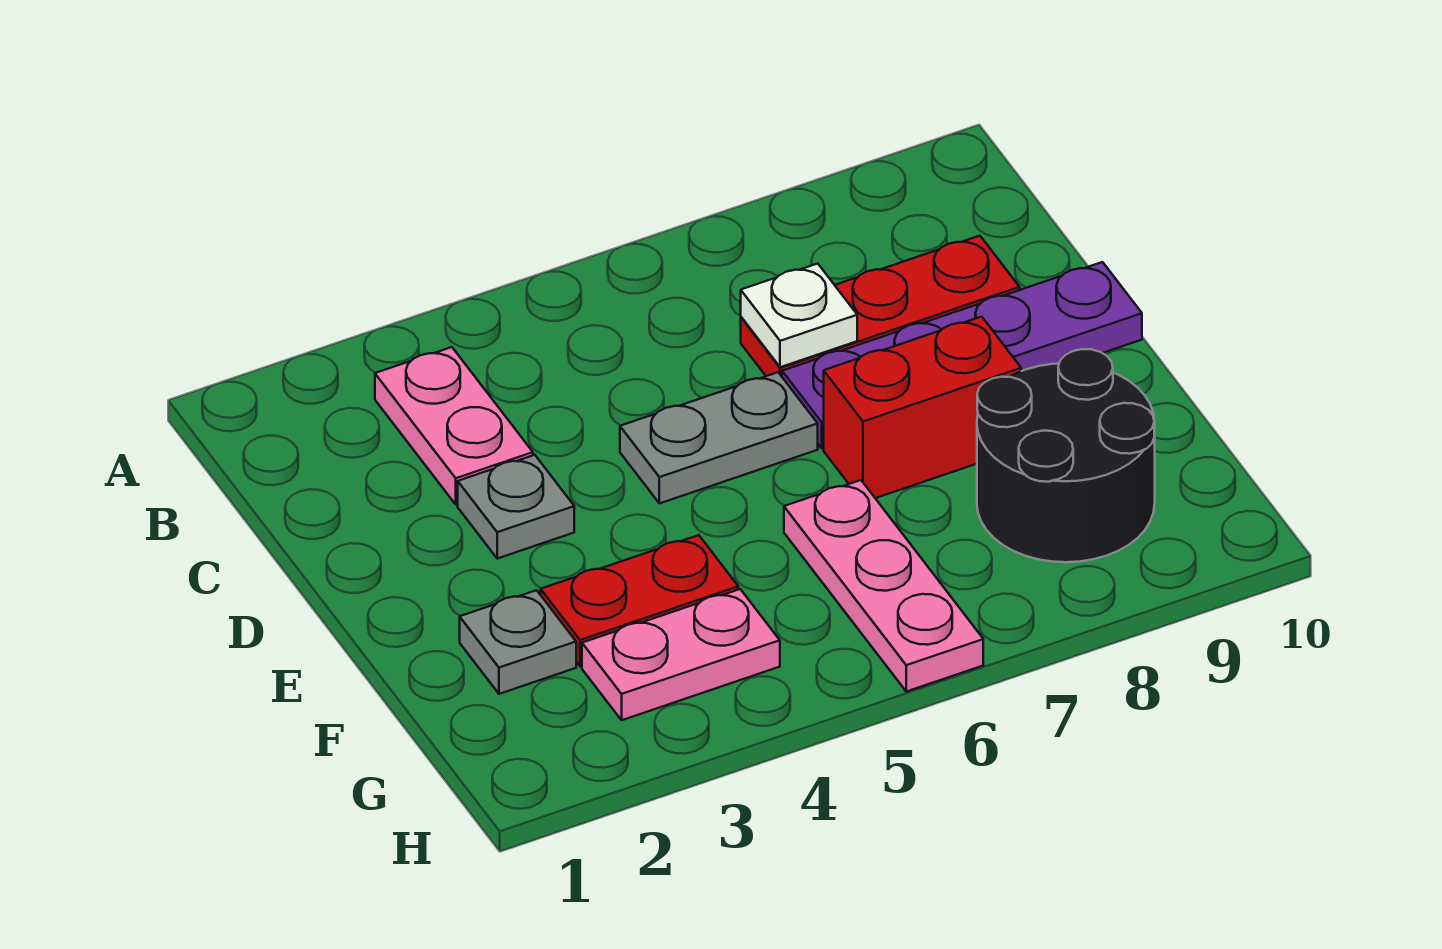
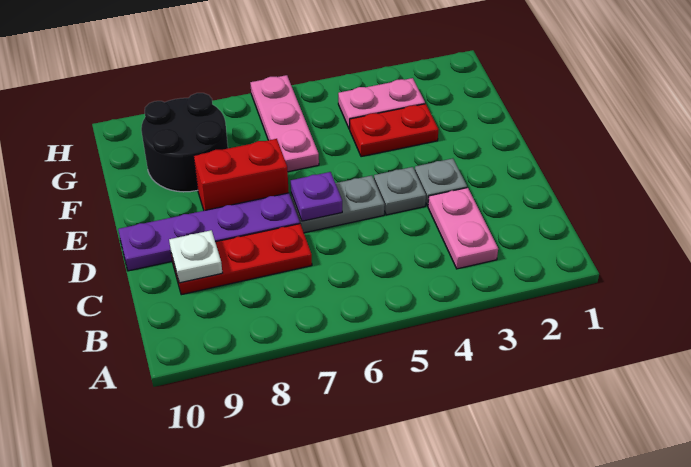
white 1x1 plate [741,264,857,367] -> white 1x1 plate moved to [169,230,222,283]
none -> purple 1x1 plate [291,172,342,221]
grey 1x1 plate [460,590,576,694] -> grey 1x1 plate moved to [374,167,426,215]

